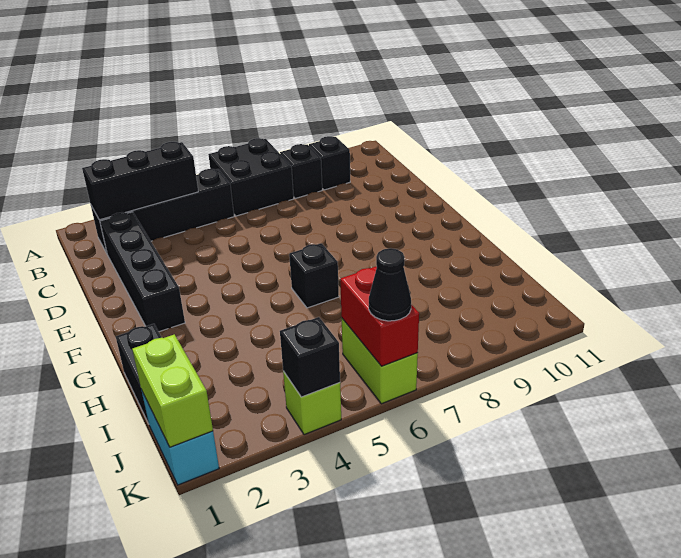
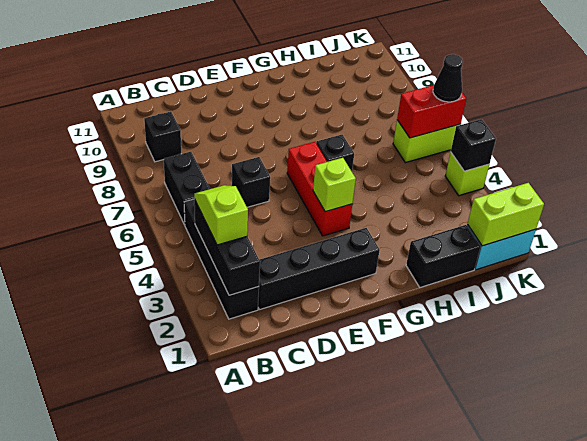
black 2x2 brick [208,138,294,216] -> black 1x2 brick [164,152,210,225]
none -> lime 1x2 slope [194,185,248,245]
black 1x1 brick [280,144,322,199] -> black 1x1 brick moved to [232,157,270,207]
none -> red 1x3 brick [287,142,352,236]
none -> lime 1x1 brick [313,158,356,212]

